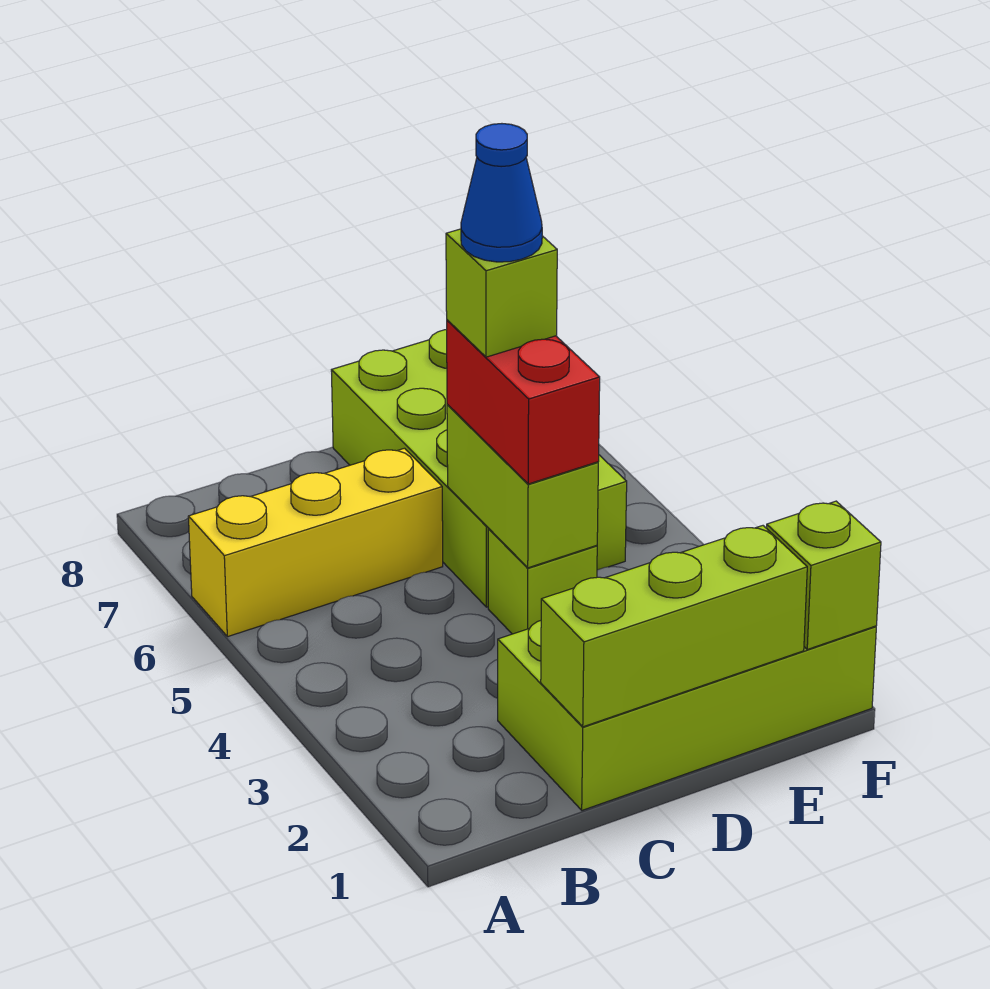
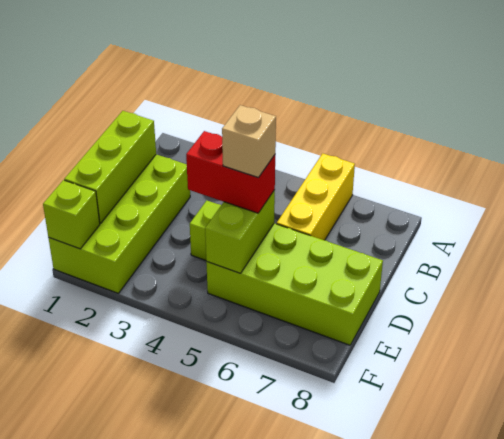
lime 1x2 brick [447,405,598,568] -> lime 1x2 brick turned to [205,190,275,273]
lime 1x1 brick [446,229,557,357] -> tan 1x1 brick [222,105,276,178]
blue 1x1 cone [461,124,542,262] -> none

